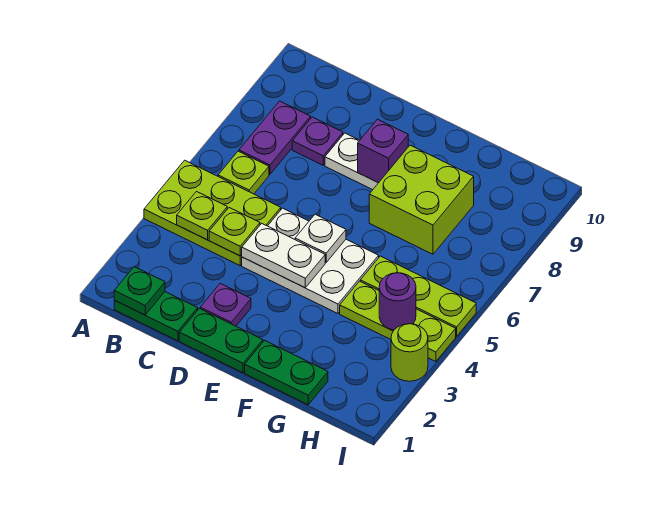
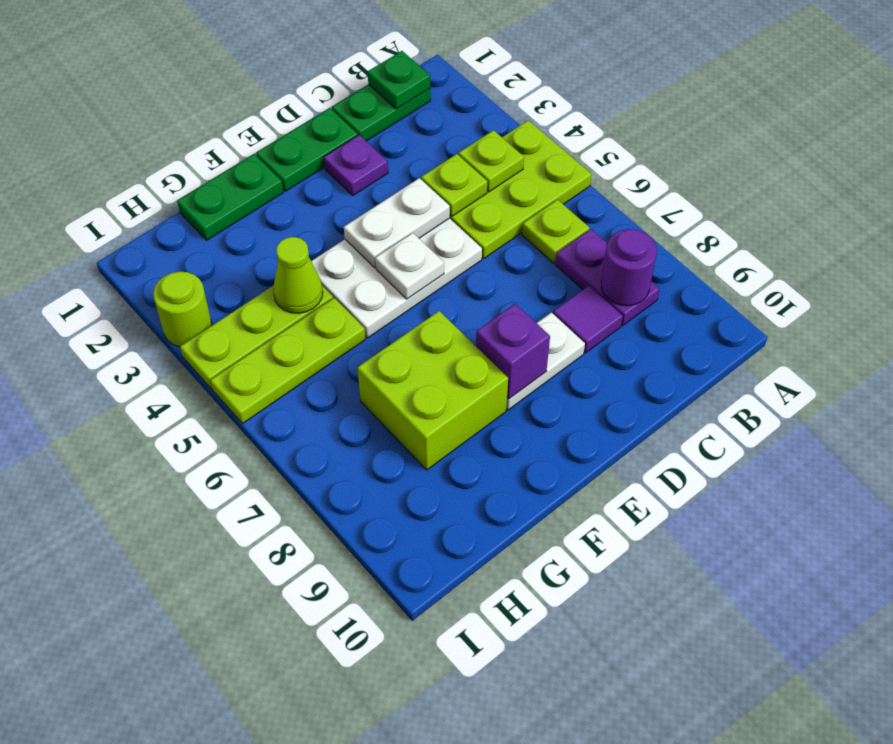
purple 1x1 plate [292,117,343,165] -> purple 1x1 tile [553,286,623,353]
none -> lime 1x1 cone [273,237,323,313]
purple 1x1 round brick [379,273,416,330] -> purple 1x1 round brick moved to [601,229,657,306]

